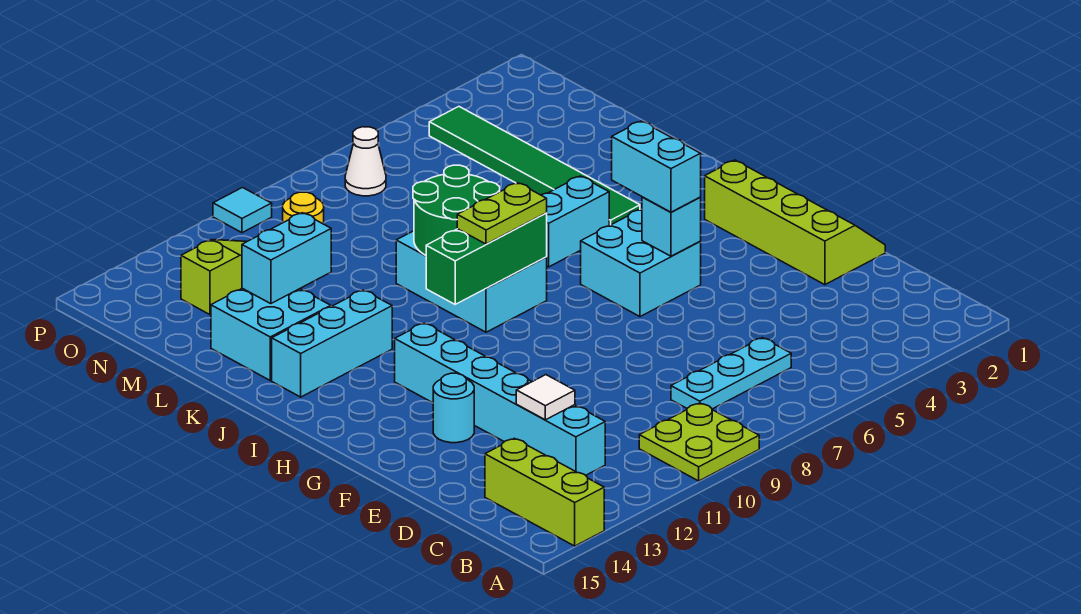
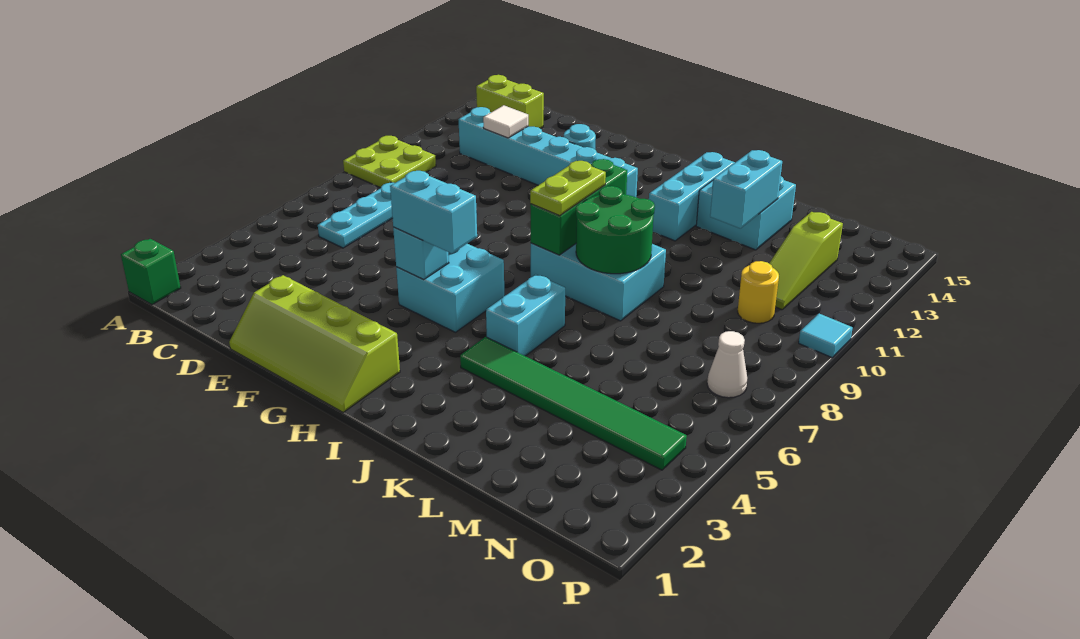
none -> green 1x1 brick [121,239,181,305]
lime 1x3 brick [485,438,604,546] -> lime 1x2 brick [476,75,544,129]

